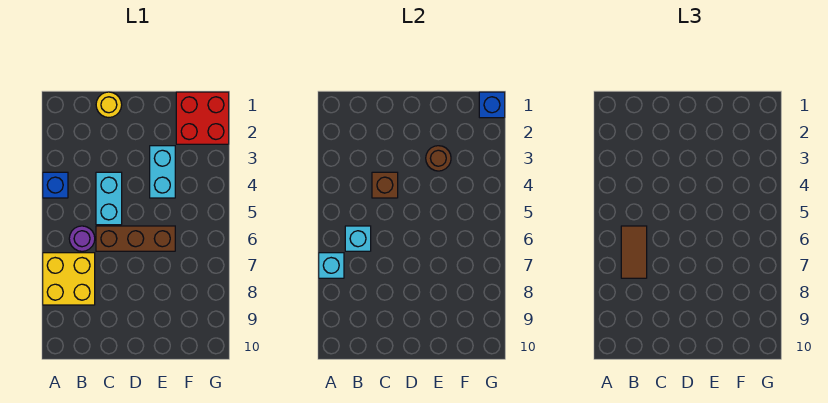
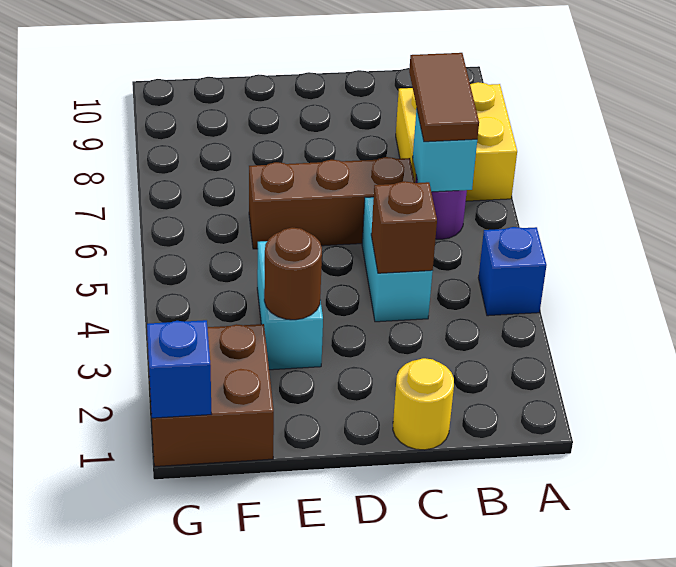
cyan 1x1 brick [319,253,344,278] -> none
red 2x2 brick [176,92,229,144] -> brown 2x2 brick [147,324,274,466]

